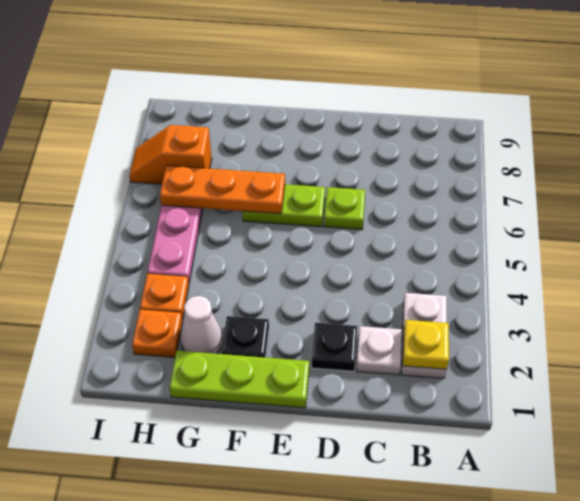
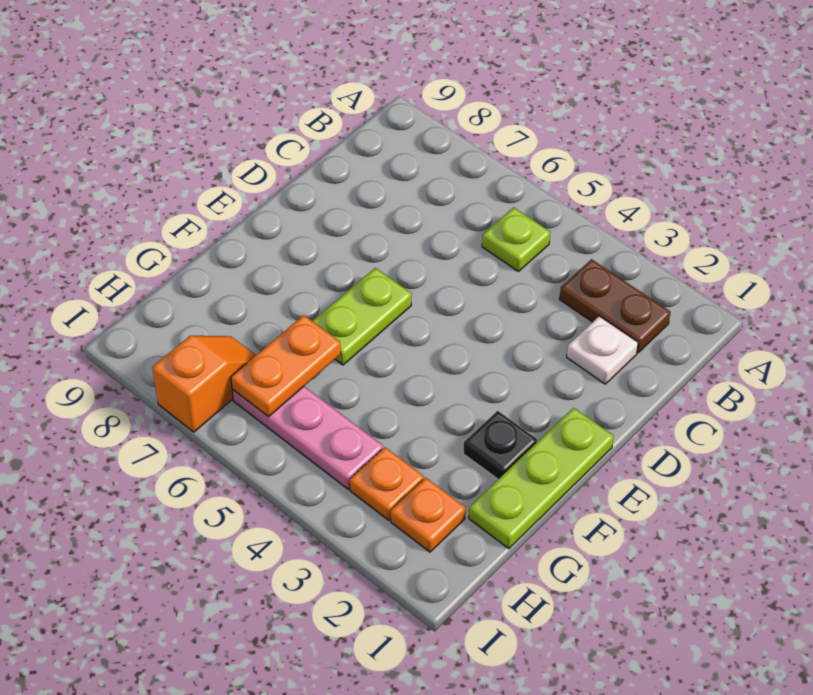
white 1x2 plate [401,293,447,378] -> brown 1x2 plate [560,259,670,353]
yellow 1x1 plate [403,320,449,369] -> none
black 1x1 plate [312,323,357,371] -> none
lime 1x1 plate [324,187,365,230] -> lime 1x1 plate moved to [482,207,550,271]
orange 1x3 plate [160,166,285,214] -> orange 1x2 plate [231,315,341,417]
white 1x1 cone [181,296,223,354] -> none
orange 1x2 slope [129,125,212,184] -> orange 1x2 slope turned to [152,336,256,432]

